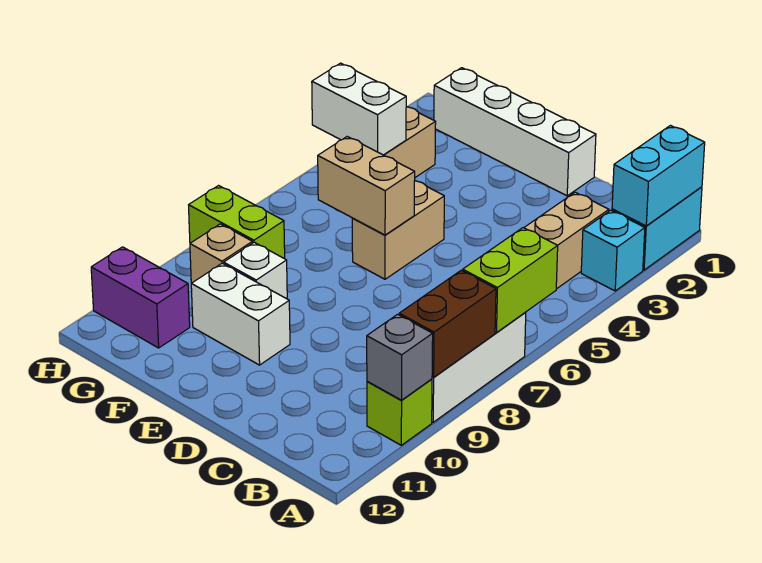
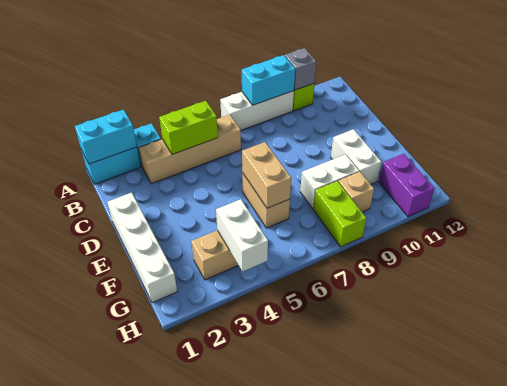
lime 1x2 brick [463,228,558,333] -> lime 1x2 brick moved to [159,101,218,154]
brown 1x2 brick [399,270,496,377] -> cyan 1x2 brick [242,55,295,105]
tan 1x2 brick [352,181,444,279] -> tan 1x2 brick turned to [242,173,290,228]
white 1x1 brick [224,242,287,299] -> white 1x2 brick [300,154,359,208]

